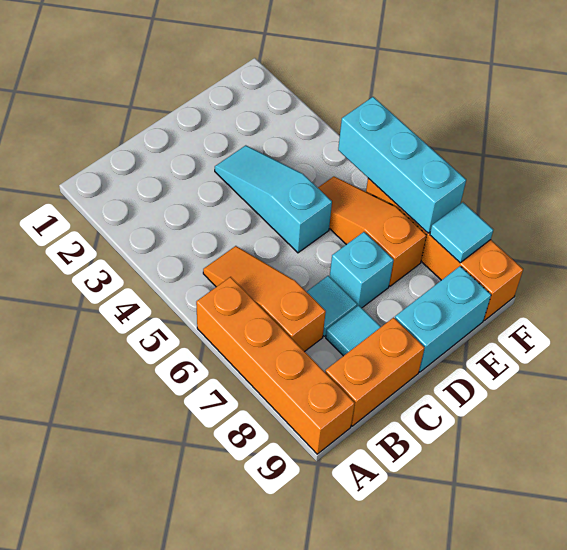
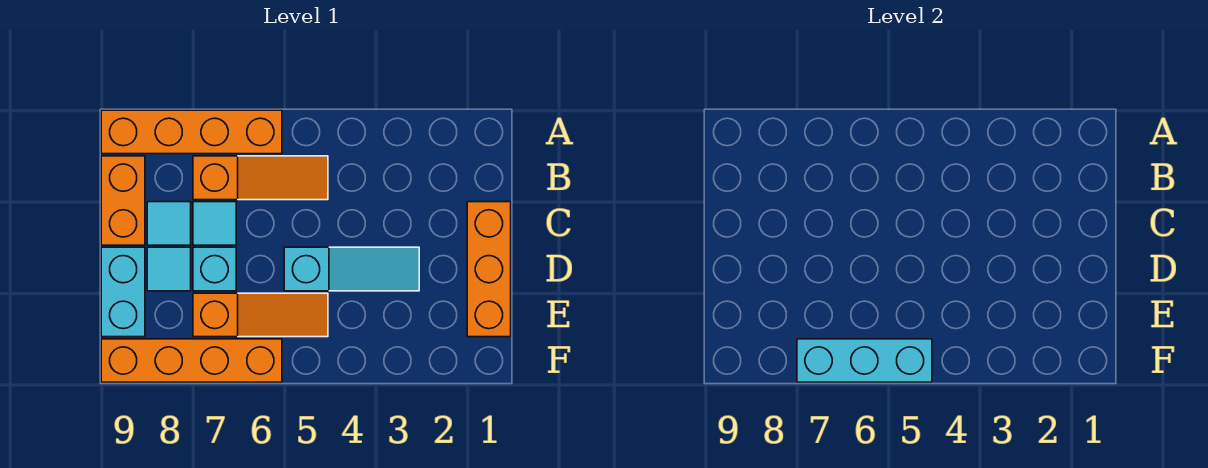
none -> orange 1x3 brick [467,202,511,337]
cyan 1x1 tile [430,202,493,263] -> cyan 1x1 tile moved to [147,247,191,291]

